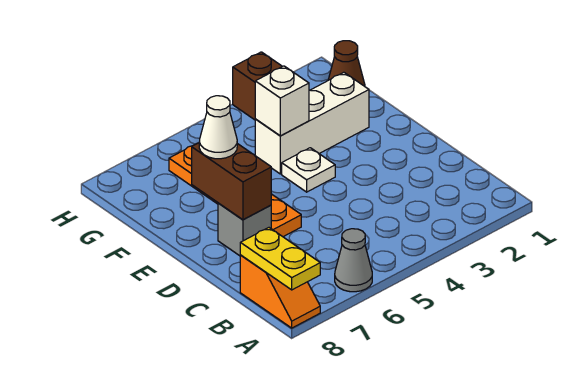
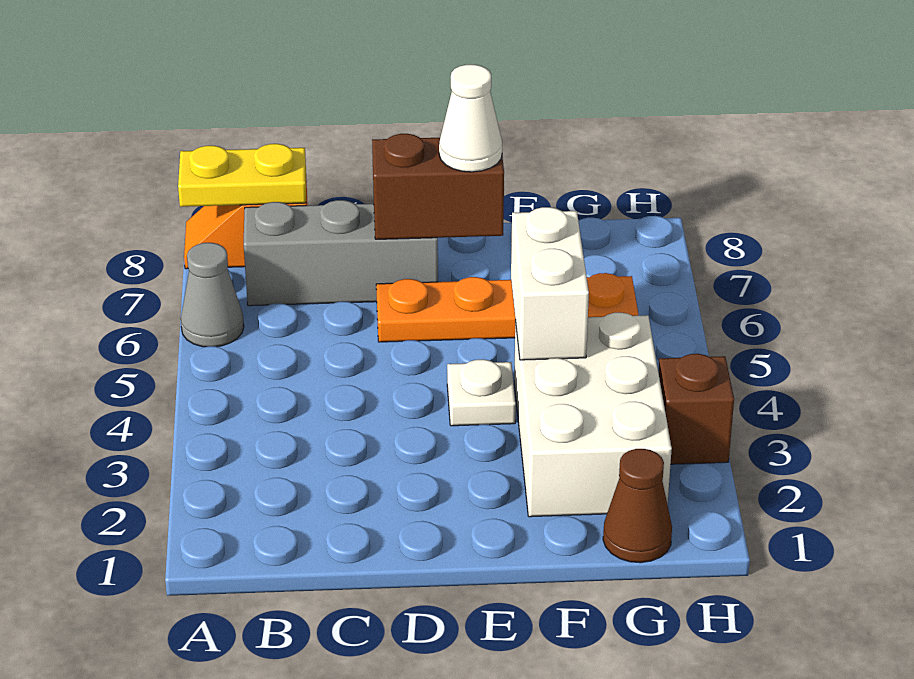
grey 1x1 brick [218,203,271,256] -> grey 1x3 brick [244,200,438,306]
white 1x3 brick [255,72,369,174] -> white 2x3 brick [514,313,672,517]
white 1x1 brick [255,66,309,136] -> white 1x2 brick [511,207,589,360]

